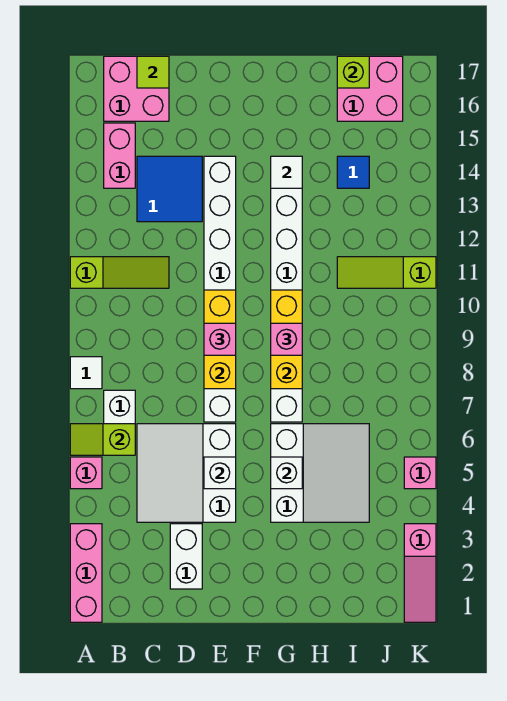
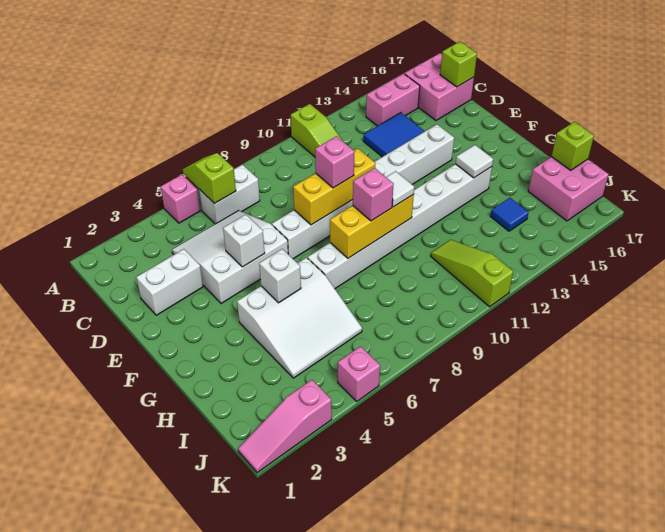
pink 1x3 brick [70,524,102,622] -> none
white 1x1 tile [70,357,102,389] -> white 1x1 tile moved to [386,171,414,207]
lime 1x1 tile [137,56,169,88] -> lime 1x1 brick [440,42,477,87]

